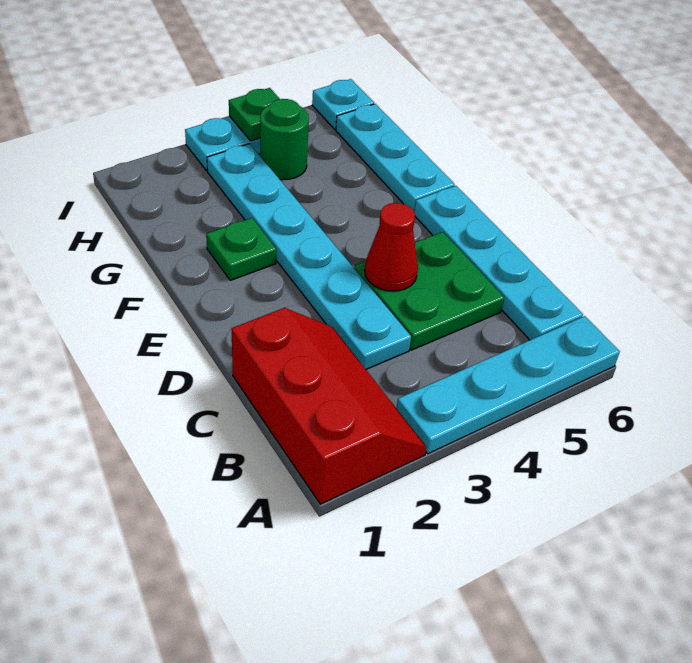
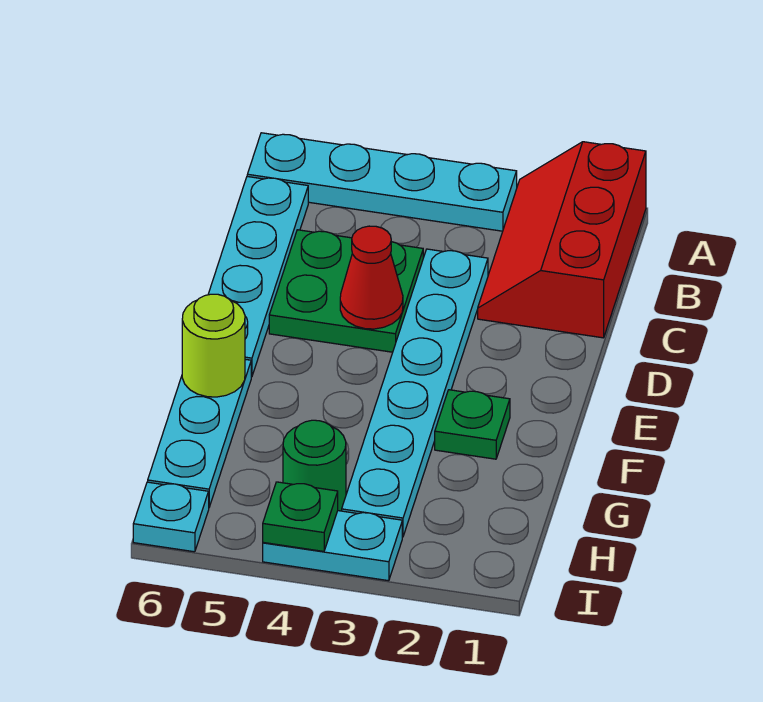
none -> lime 1x1 round brick [182,294,245,397]

